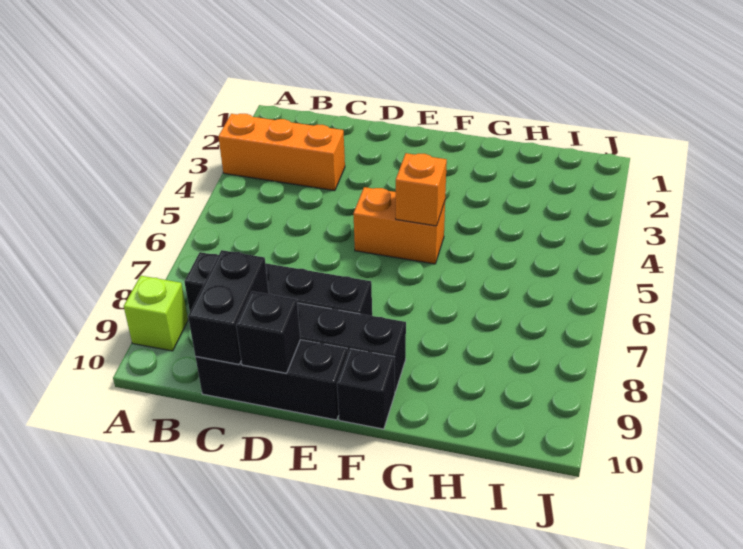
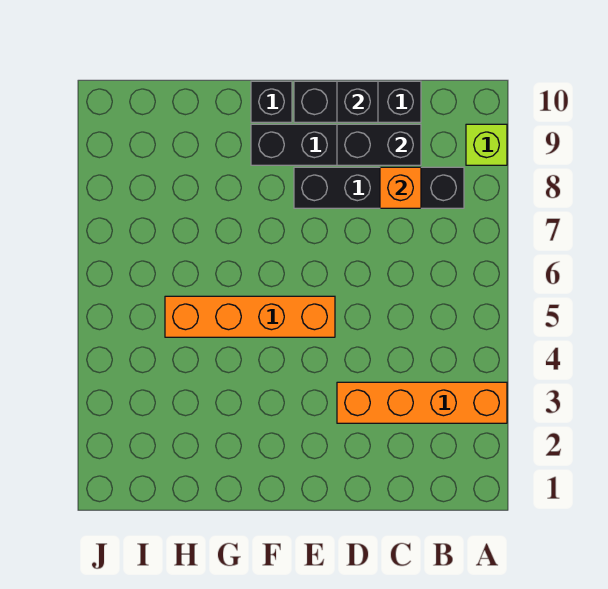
orange 1x3 brick [218,114,345,191] -> orange 1x4 brick [337,382,507,423]
black 1x2 brick [188,250,269,364] -> black 1x2 brick turned to [337,124,421,165]
orange 1x2 brick [353,187,445,264] -> orange 1x4 brick [165,296,335,337]
orange 1x1 brick [396,153,447,226] -> orange 1x1 brick moved to [380,167,421,208]

